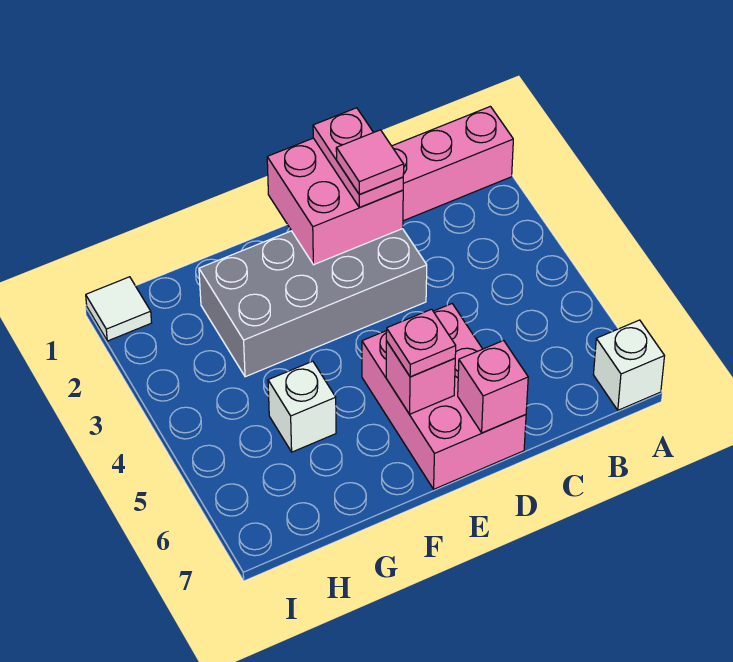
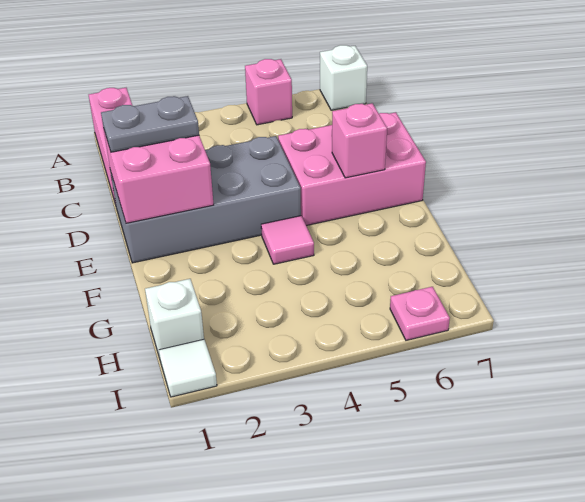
pink 1x2 plate [313,108,403,207] -> grey 1x2 plate [101,96,199,152]
grey 2x4 brick [199,229,427,377] -> grey 2x4 brick turned to [110,136,301,263]
pink 1x1 tile [336,130,404,195] -> pink 1x1 tile moved to [261,216,314,264]
pink 1x1 brick [458,341,528,433] -> pink 1x1 brick moved to [245,59,292,125]
pink 1x1 plate [386,309,456,377] -> pink 1x1 plate moved to [390,287,450,340]
white 1x1 brick [268,361,336,452] -> white 1x1 brick moved to [145,279,204,358]

